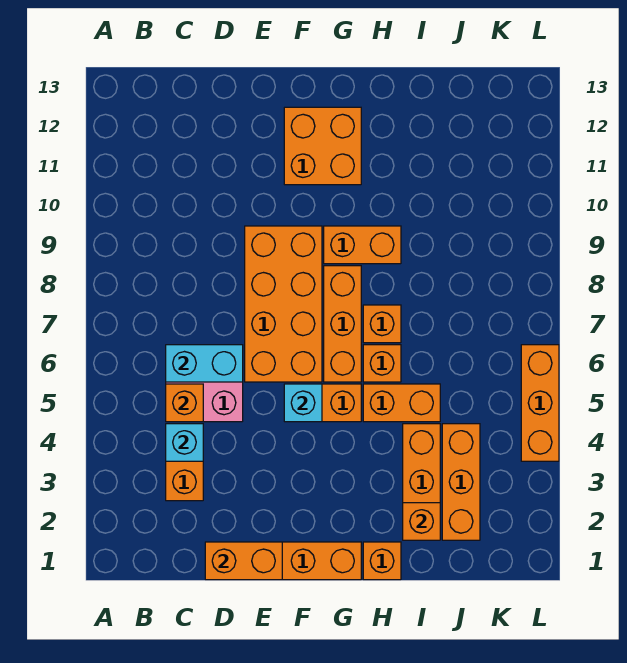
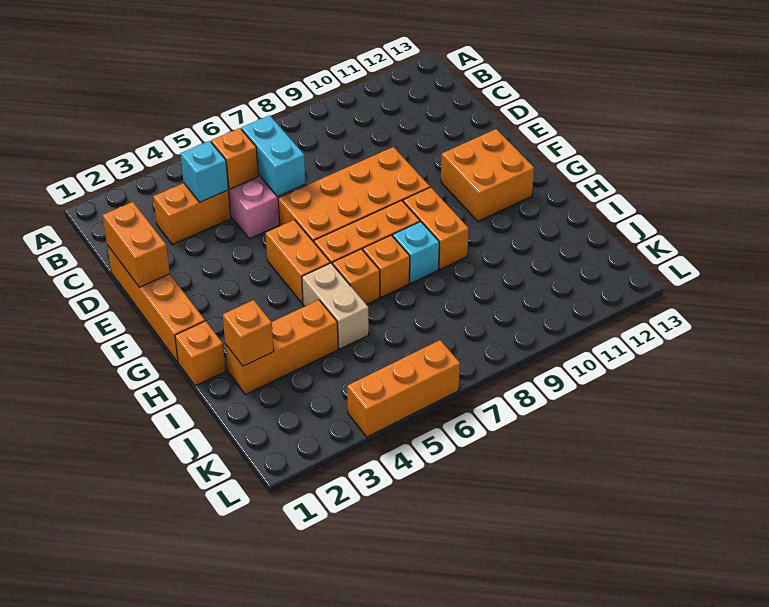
cyan 1x1 brick [284,384,322,422] -> cyan 1x1 brick moved to [393,222,439,283]
orange 1x2 brick [363,384,440,422] -> tan 1x2 brick [302,263,369,349]
orange 1x3 brick [442,424,480,540] -> none

